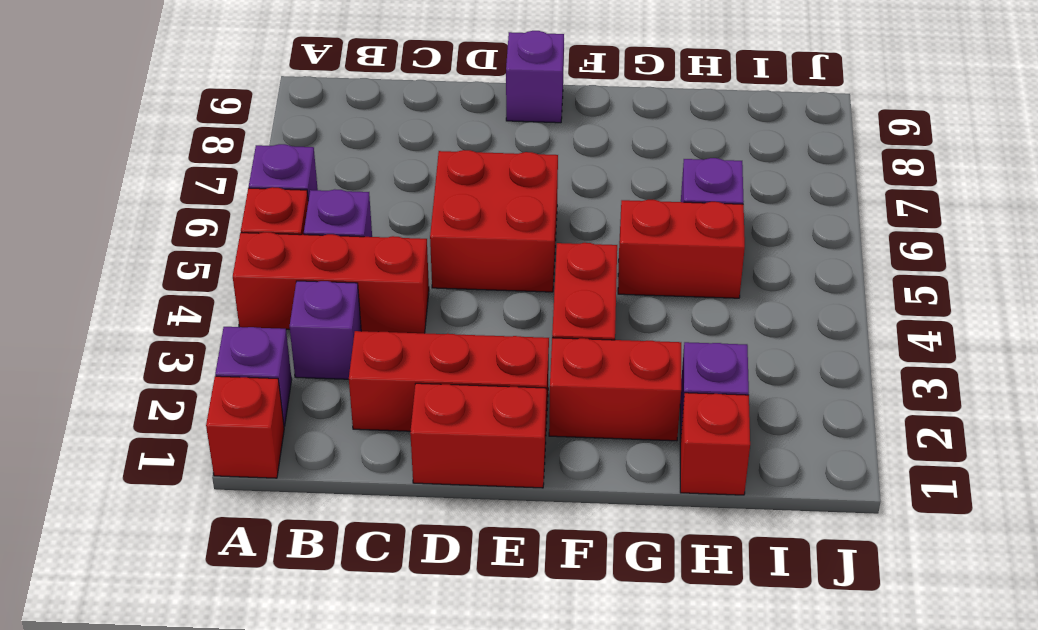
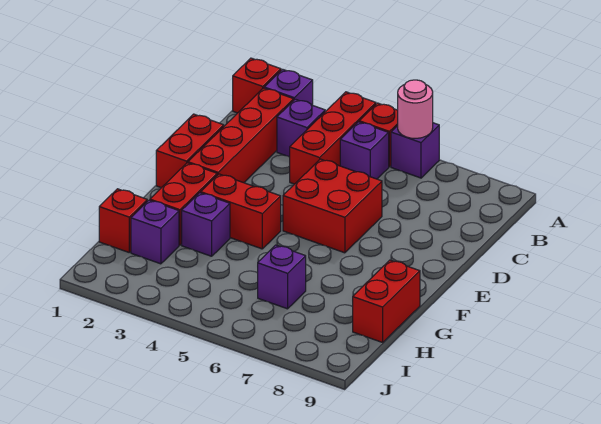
none -> pink 1x1 round brick [398,80,433,138]
red 1x3 brick [349,331,549,431] -> red 1x4 brick [188,88,294,183]
purple 1x1 brick [506,31,564,123] -> purple 1x1 brick moved to [182,193,230,256]
red 1x2 brick [618,200,745,298] -> red 1x2 brick moved to [353,260,420,342]

